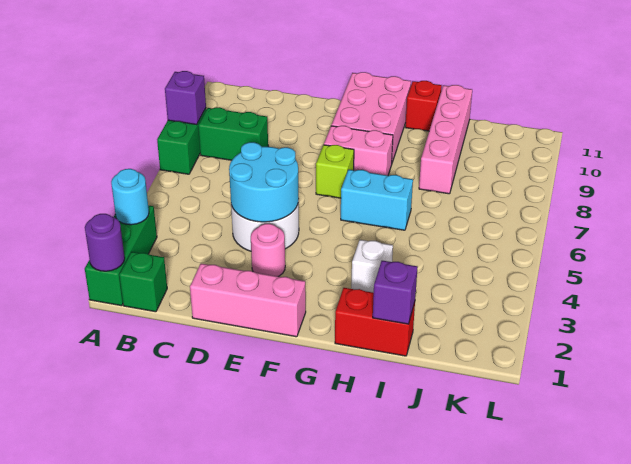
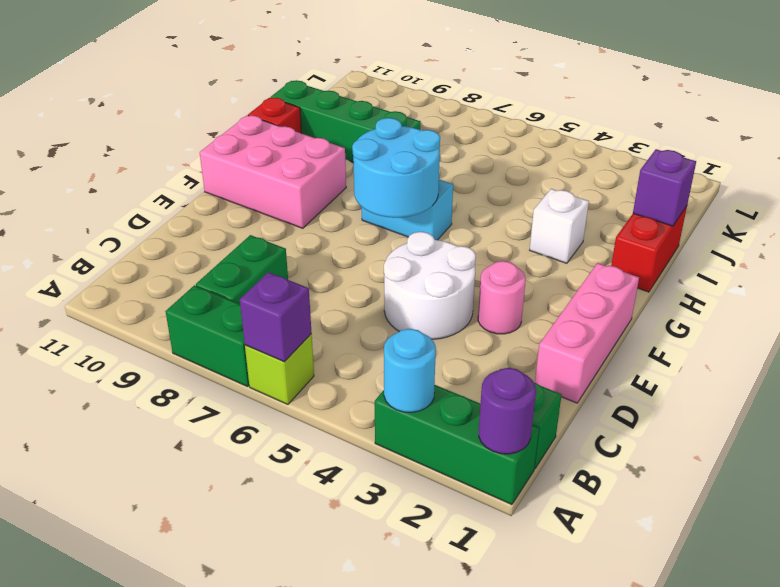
purple 1x1 brick [165,71,206,125] -> purple 1x1 brick moved to [240,272,312,362]
cyan 2x2 round brick [229,142,299,222] -> cyan 2x2 round brick moved to [352,118,440,218]
lime 1x1 brick [316,145,354,198] -> lime 1x1 brick moved to [245,334,314,404]
pink 1x2 brick [324,126,393,175] -> none
cyan 1x2 brick [341,170,413,230] -> cyan 1x2 brick turned to [362,180,453,240]
pink 1x4 brick [419,85,472,194] -> green 1x4 brick [271,80,421,163]

